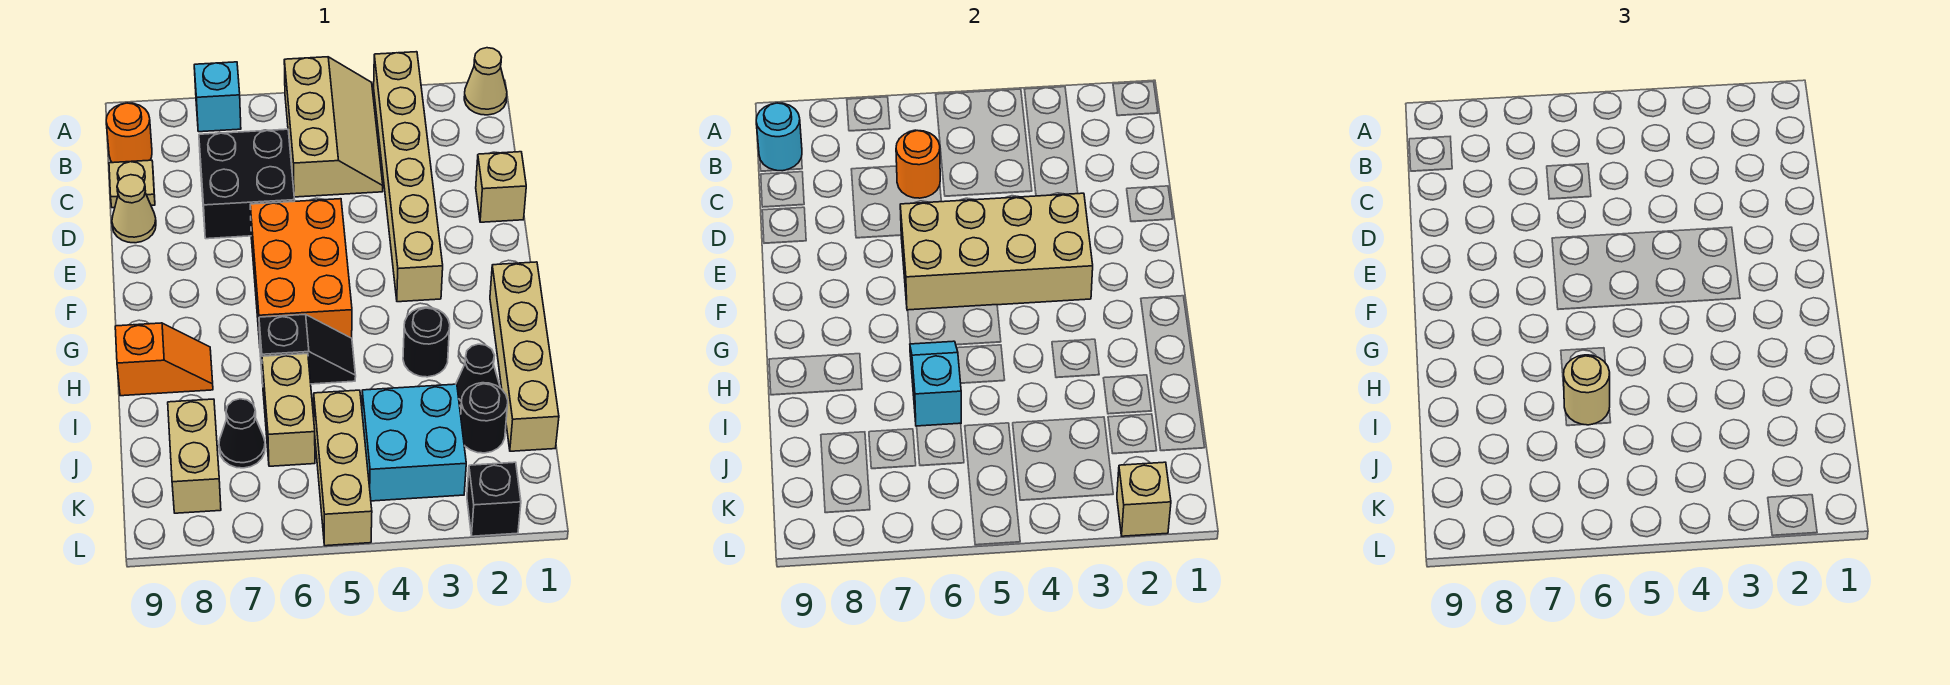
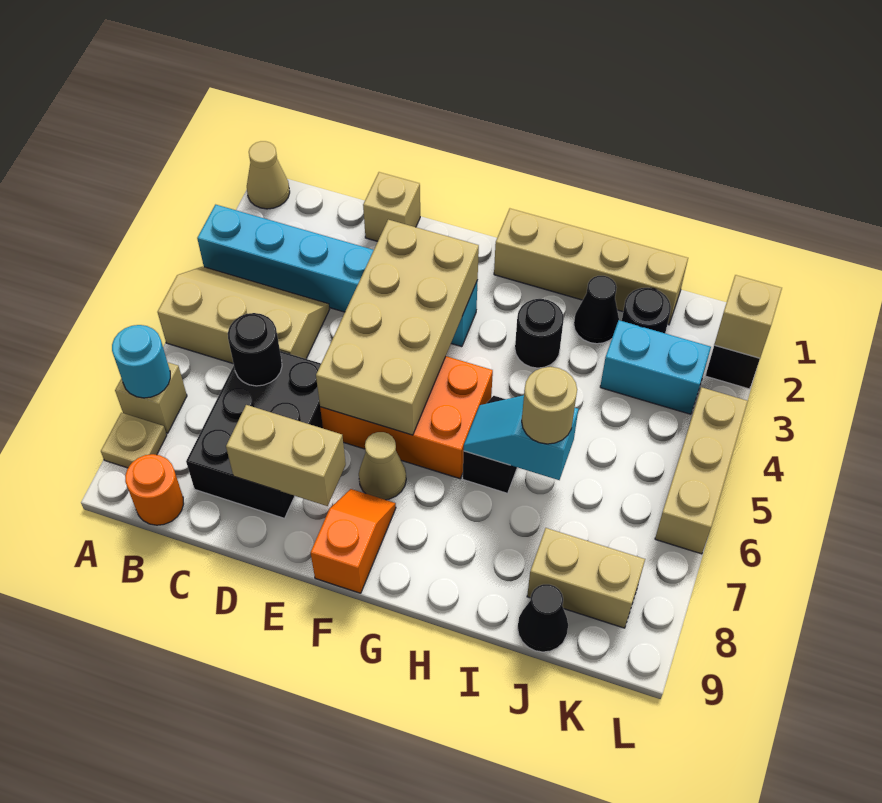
tan 1x6 brick [374,52,443,302] -> cyan 1x6 brick [197,205,478,347]
cyan 1x1 brick [194,62,241,132] -> tan 1x1 brick [115,362,187,433]
cyan 1x1 round brick [756,103,802,171] -> cyan 1x1 round brick moved to [112,325,170,398]
black 2x2 brick [199,129,295,239] -> black 2x3 brick [186,351,323,518]
orange 1x1 round brick [896,131,940,198] -> black 1x1 round brick [228,313,282,386]
tan 1x1 plate [109,160,155,208] -> tan 1x1 plate moved to [101,413,167,468]
tan 1x1 cone [112,175,156,243] -> tan 1x1 cone moved to [359,432,406,500]
orange 1x2 slope [115,323,213,396] -> orange 1x2 slope moved to [311,489,396,593]
tan 1x2 brick [262,354,315,466] -> tan 1x2 brick moved to [226,405,346,506]
cyan 2x2 brick [362,384,466,501] -> cyan 1x2 brick [600,320,711,414]
tan 1x3 brick [314,390,372,546] -> tan 1x3 brick turned to [655,387,748,554]
black 1x1 cone [219,399,265,468] -> black 1x1 cone moved to [518,584,568,652]

